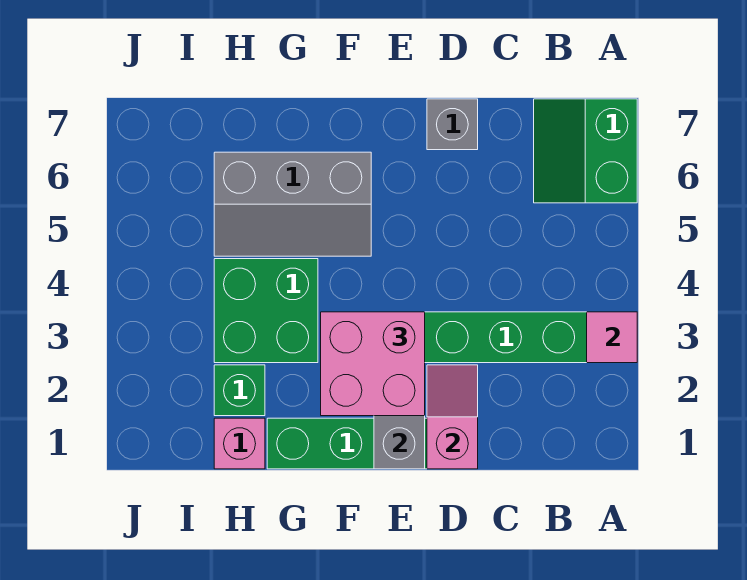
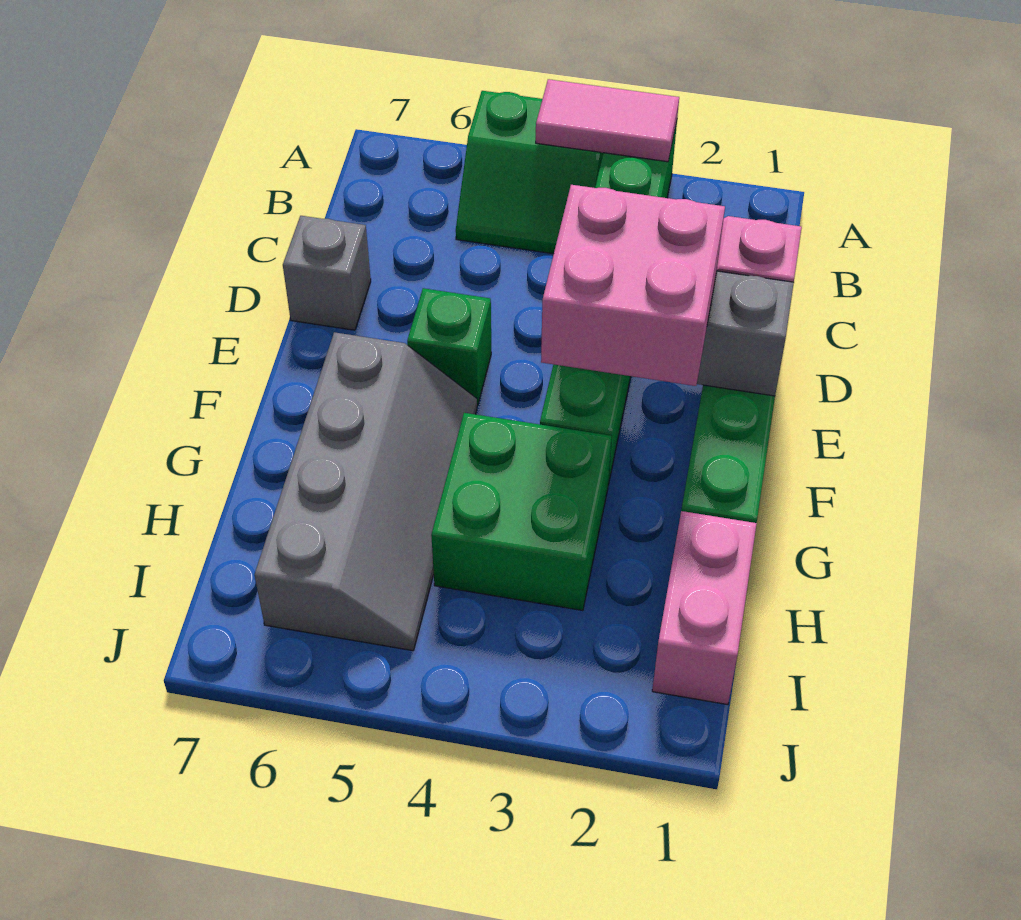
pink 1x1 tile [587,312,637,363] -> pink 1x2 tile [536,79,679,162]
green 2x2 slope [534,99,637,203] -> green 2x2 slope moved to [456,91,603,254]
grey 2x3 slope [214,152,371,256] -> grey 2x4 slope [254,332,477,651]
pink 1x1 brick [214,418,265,469] -> pink 1x2 brick [652,511,757,705]
green 1x1 brick [214,365,265,416] -> green 1x1 brick moved to [407,288,491,406]

